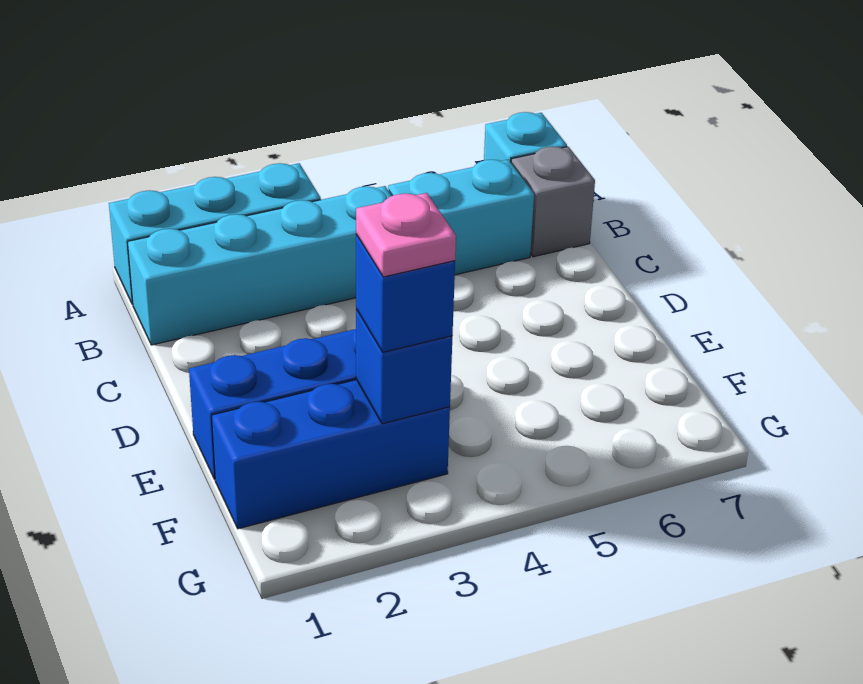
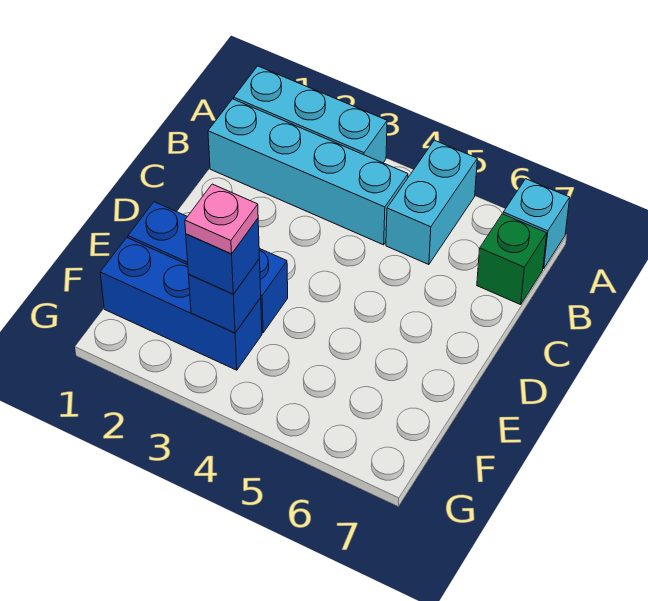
cyan 1x2 brick [388,159,534,275] -> cyan 1x2 brick turned to [386,140,477,265]
grey 1x1 brick [511,147,595,257] -> green 1x1 brick [477,214,547,305]

